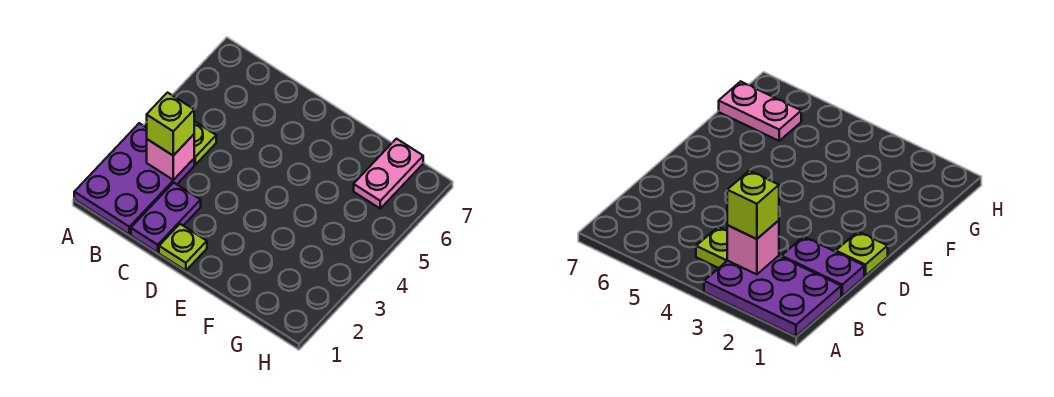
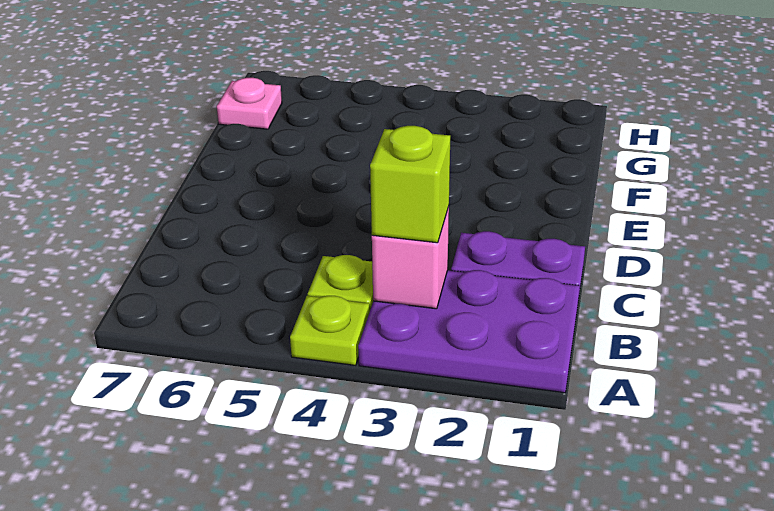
lime 1x1 plate [159,224,207,271] -> lime 1x1 plate moved to [290,296,370,365]
pink 1x2 plate [354,139,423,208] -> pink 1x1 plate [217,78,282,129]

